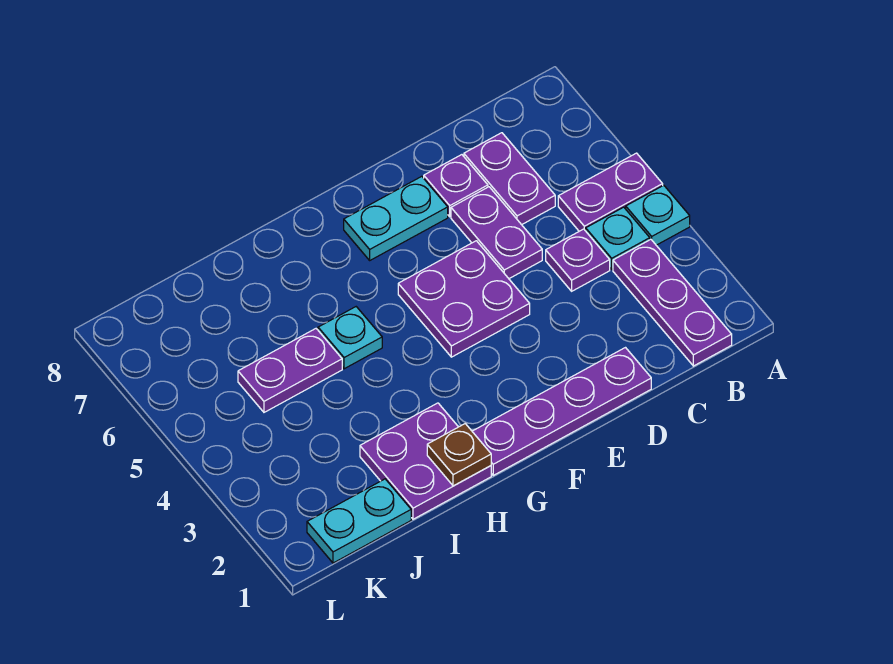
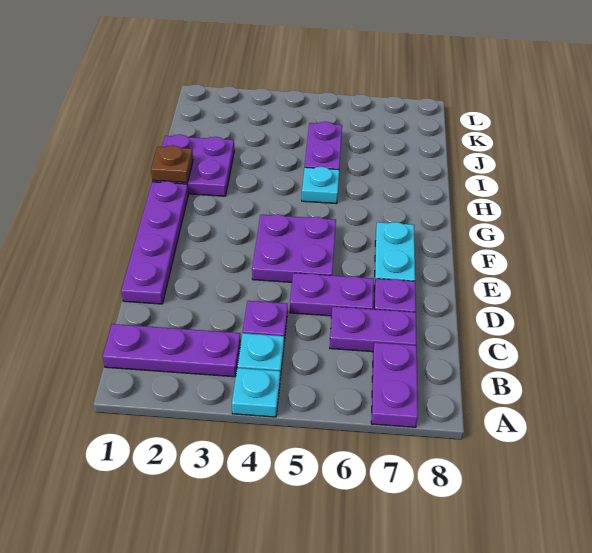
purple 1x2 plate [558,153,663,231] -> purple 1x2 plate moved to [371,343,418,427]
cyan 1x2 plate [307,479,411,563] -> none

